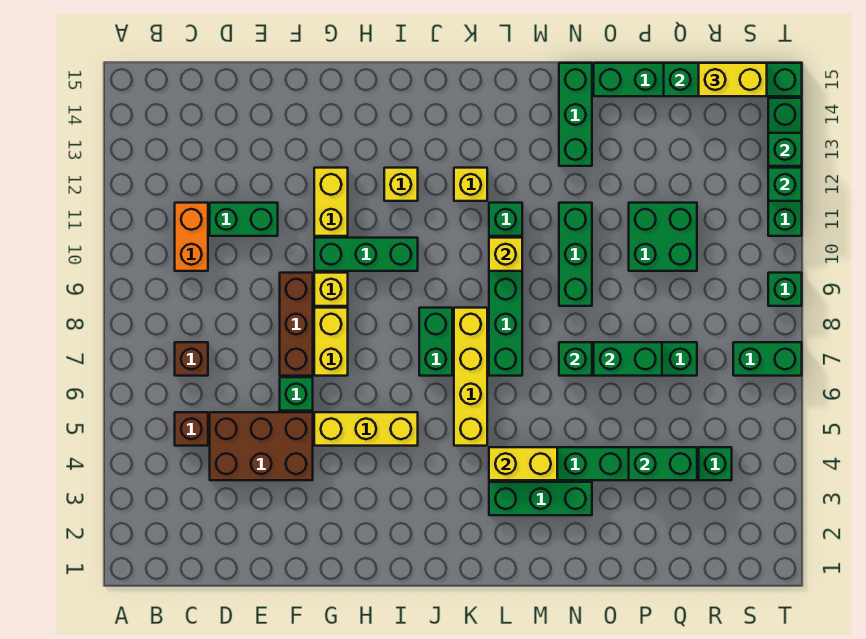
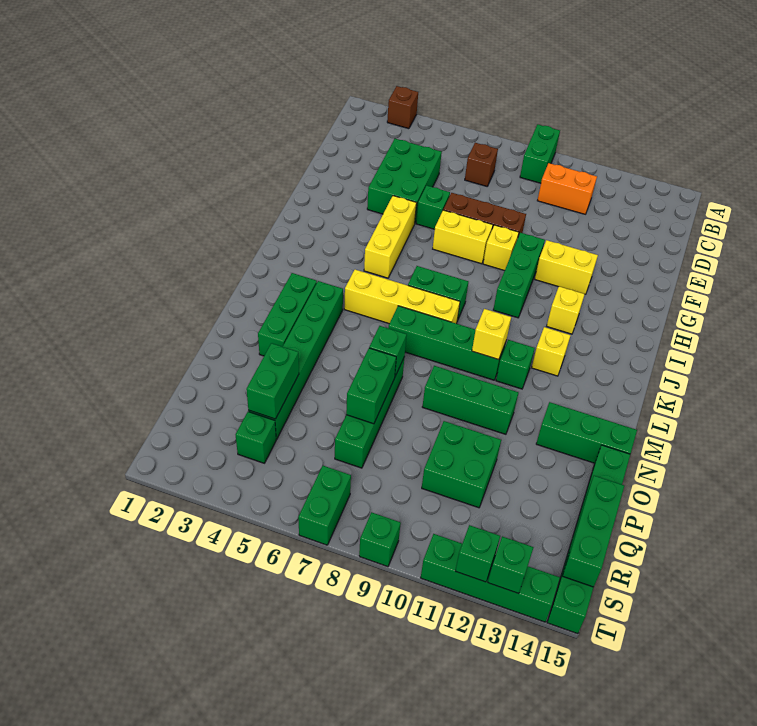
brown 1x1 brick [175,412,208,446] -> brown 1x1 brick moved to [387,86,418,129]
brown 2x3 brick [210,412,313,480] -> green 2x3 brick [367,139,442,223]
green 1x2 brick [210,203,278,236] -> green 1x2 brick moved to [520,124,560,183]
yellow 1x2 brick [489,447,557,480] -> none
yellow 1x2 brick [699,63,767,96] -> none

